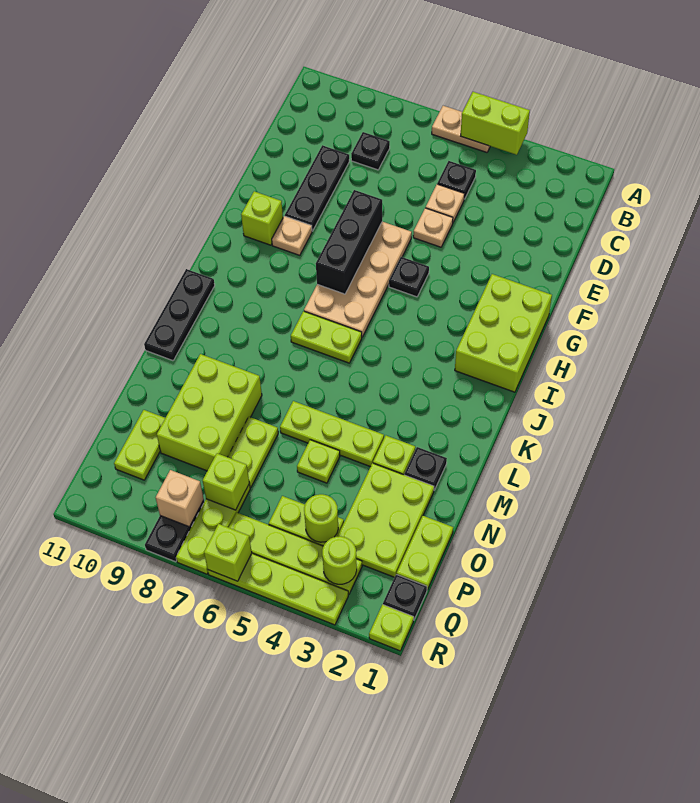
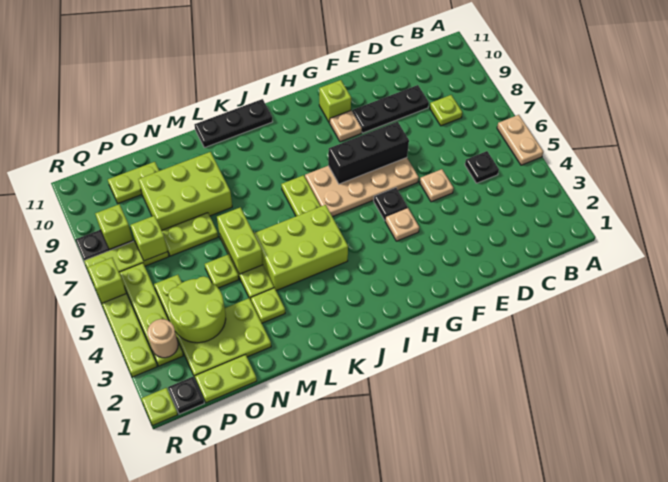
lime 1x2 brick [461,92,530,155] -> lime 1x2 brick moved to [217,207,263,274]
black 1x1 plate [351,132,390,170] -> lime 1x1 plate [430,95,462,126]
tan 1x1 plate [426,184,464,222] -> tan 1x1 plate moved to [385,208,419,241]
lime 2x3 brick [455,274,552,392] -> lime 2x3 brick moved to [254,205,348,291]
black 1x1 plate [404,447,447,490] -> none
lime 1x1 round brick [304,494,338,542] -> lime 2x2 round brick [168,276,226,343]
lime 1x1 round brick [322,536,357,584] -> tan 1x1 round brick [147,319,178,358]
tan 1x1 brick [156,470,204,527] -> lime 1x1 brick [95,204,133,249]

